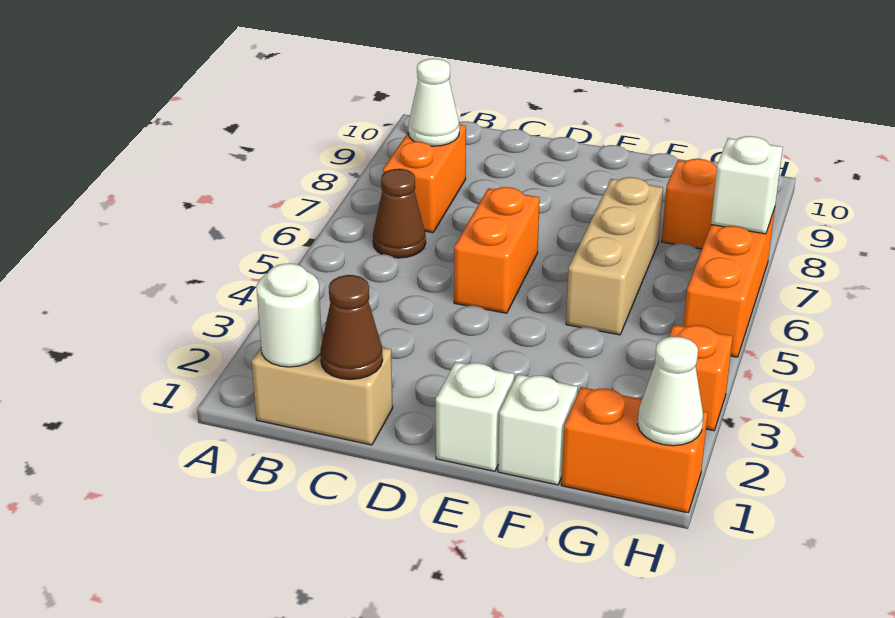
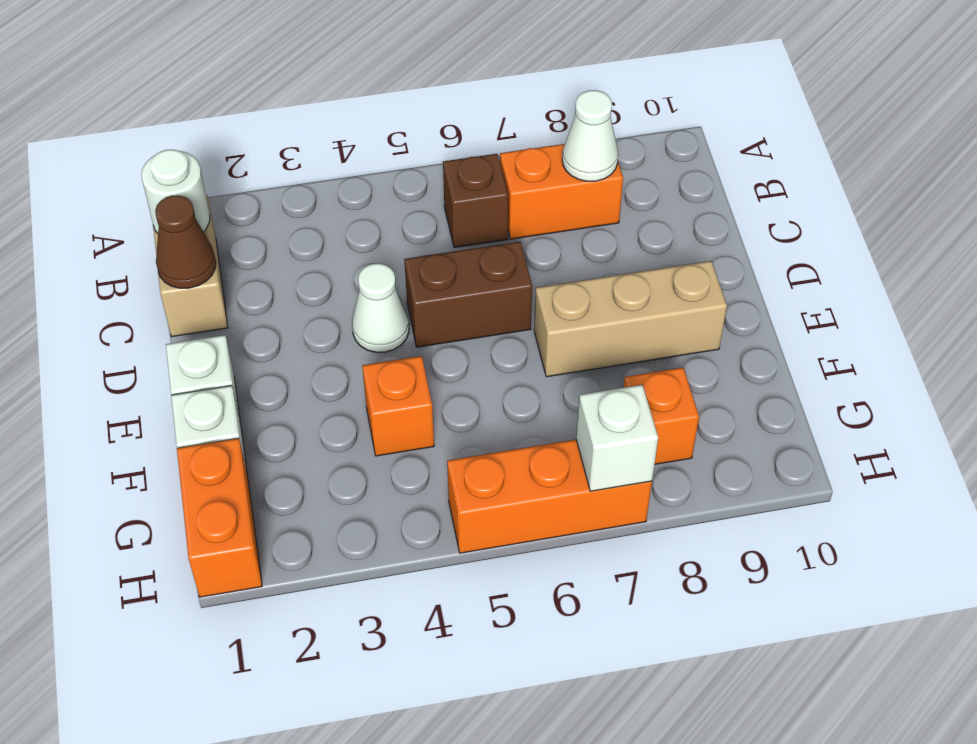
brown 1x1 cone [373,169,426,258] -> brown 1x1 brick [443,154,508,248]
orange 1x2 brick [454,187,540,313] -> brown 1x2 brick [404,242,532,347]
tan 1x3 brick [566,177,663,335] -> tan 1x3 brick moved to [534,261,727,377]
white 1x1 cone [637,337,703,446] -> white 1x1 cone moved to [352,264,409,352]
orange 1x1 brick [669,325,733,431] -> orange 1x1 brick moved to [362,356,434,456]

